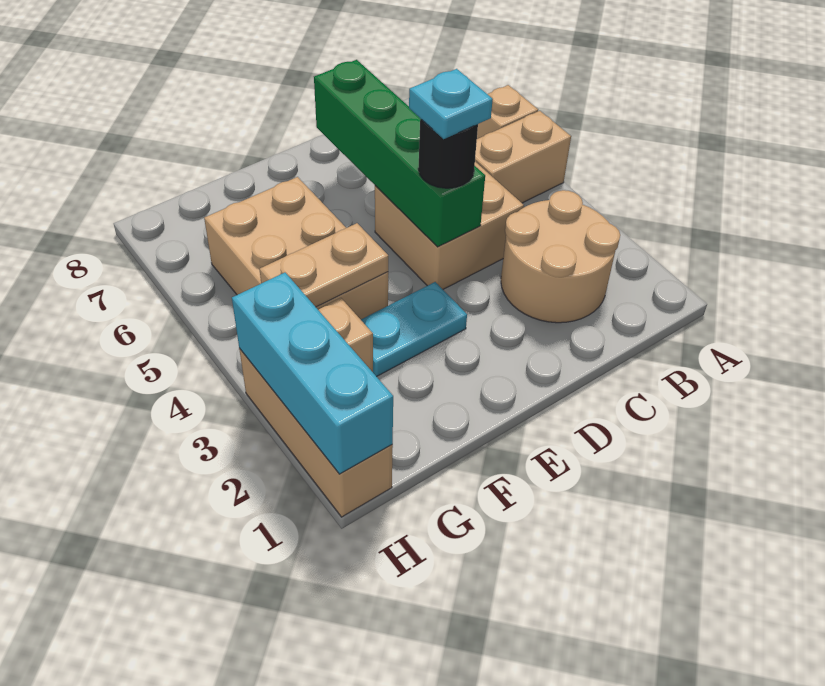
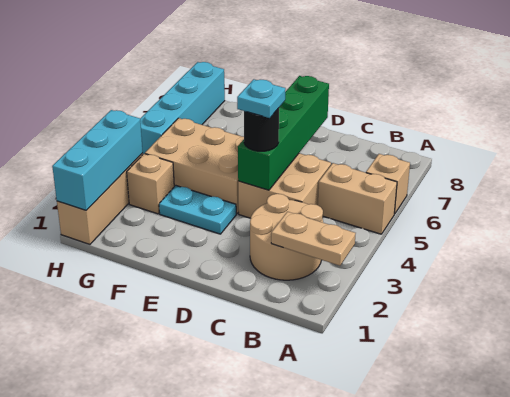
tan 2x3 brick [204,177,388,319] -> tan 2x3 brick turned to [145,118,244,214]
tan 1x2 plate [260,223,388,307] -> tan 1x2 plate moved to [271,212,356,266]
none -> cyan 1x4 brick [140,62,225,154]

